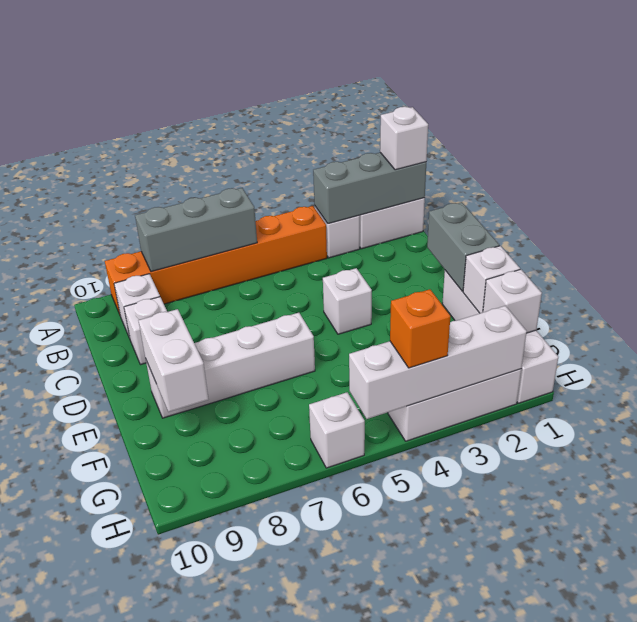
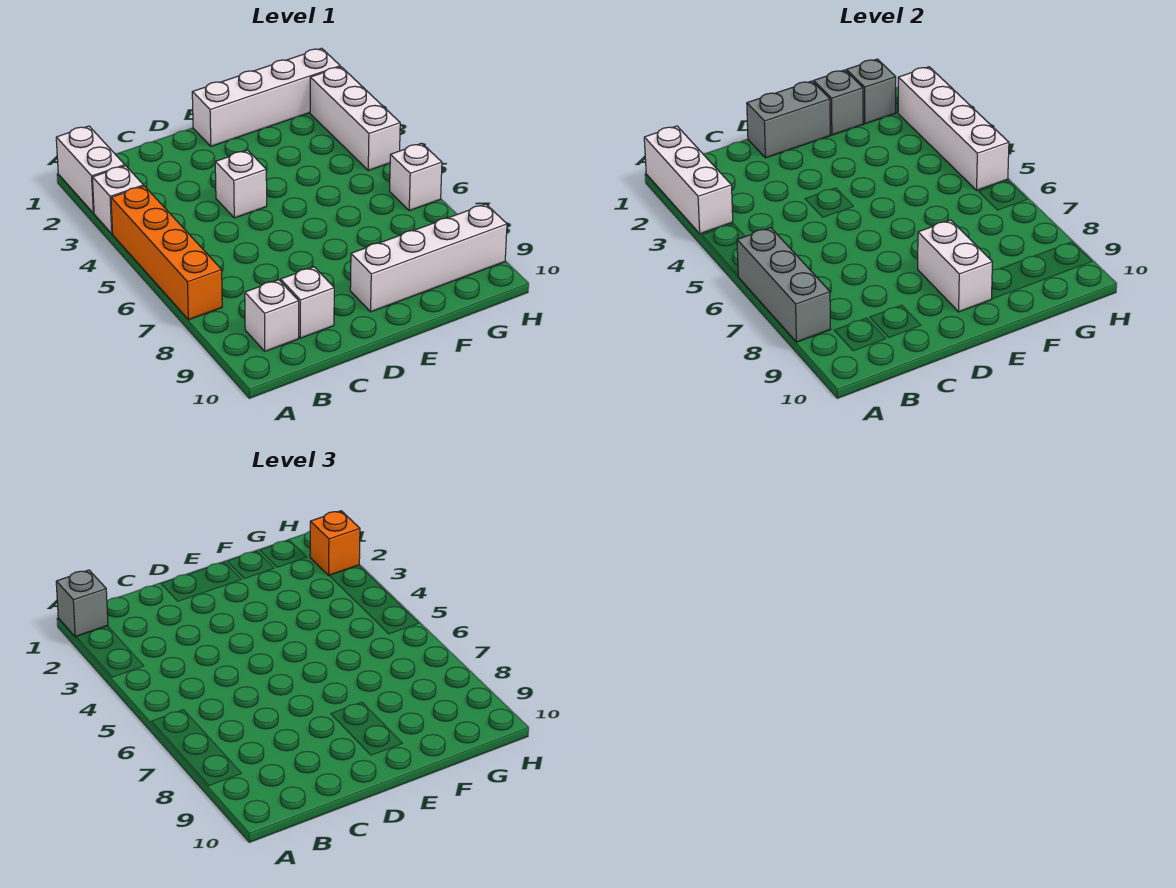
grey 1x3 brick [313,153,426,224] -> white 1x3 brick [644,126,733,234]
white 1x1 brick [380,107,428,170] -> grey 1x1 brick [56,570,108,637]
orange 1x6 brick [105,206,327,314] -> orange 1x4 brick [111,186,222,320]
white 1x4 brick [146,313,315,418] -> white 1x4 brick turned to [350,204,507,312]
white 1x2 brick [138,309,208,412] -> white 1x2 brick turned to [918,220,992,312]
white 1x1 brick [463,246,520,313] -> grey 1x1 brick [814,70,863,135]
white 1x1 brick [483,269,542,333] -> grey 1x1 brick [846,59,896,124]
orange 1x1 brick [390,289,450,368] -> orange 1x1 brick moved to [310,511,360,575]

